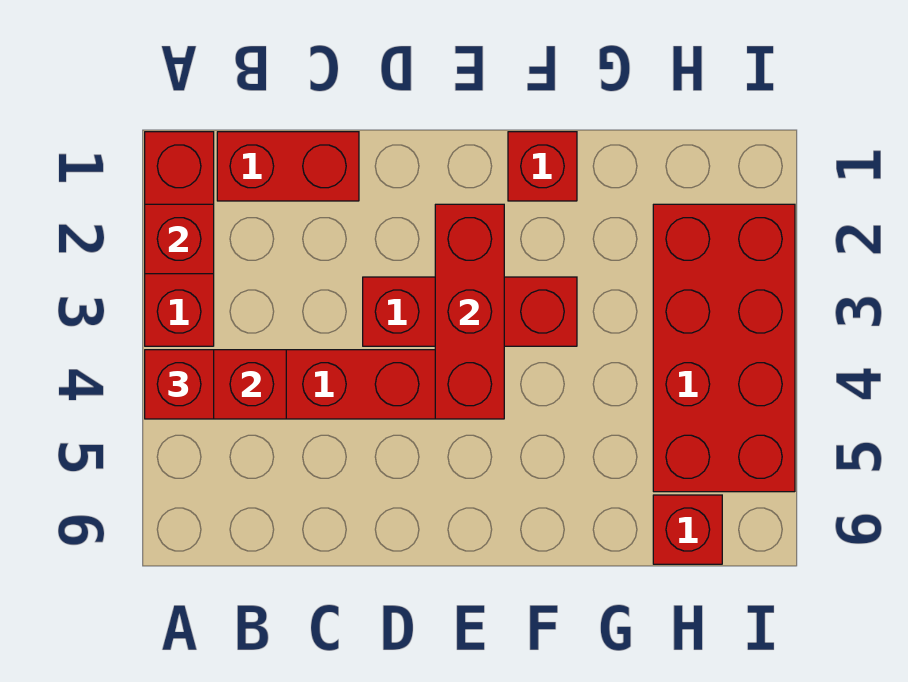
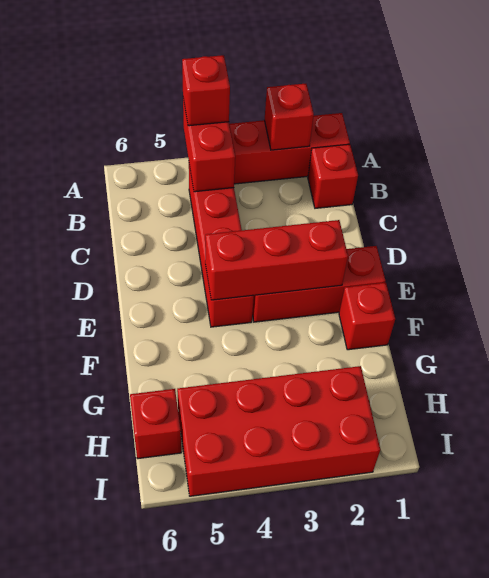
red 1x2 brick [217,132,359,201] -> red 1x1 brick [308,144,358,208]
red 1x3 brick [363,277,577,346] -> red 1x3 brick turned to [252,246,385,322]

